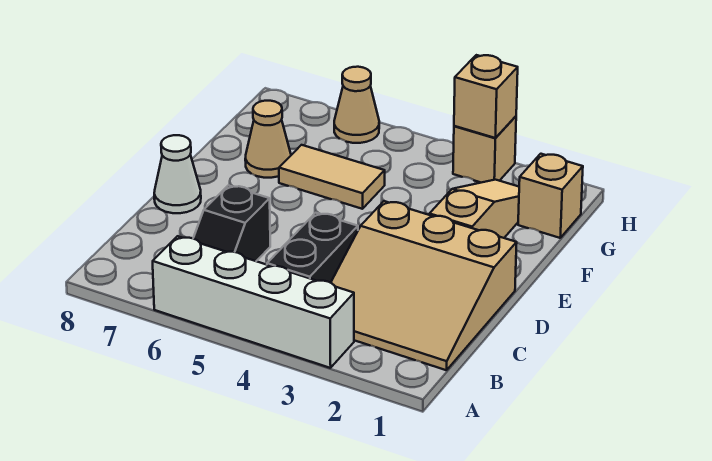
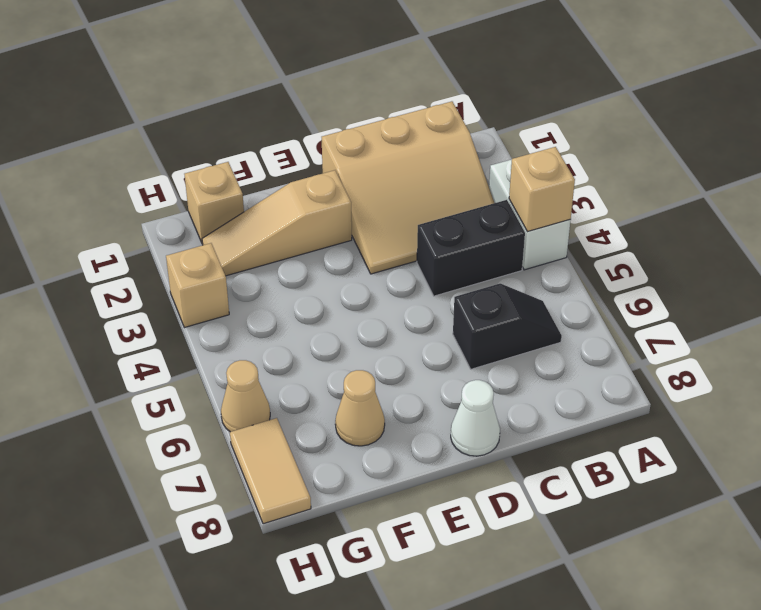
white 1x4 brick [153,236,354,368] -> white 1x2 brick [489,160,571,270]
tan 3x3 slope [331,201,517,370] -> tan 3x3 slope turned to [322,101,494,274]
tan 1x2 tile [279,145,385,209] -> tan 1x2 tile moved to [230,418,311,524]
tan 1x1 brick [454,55,518,138] -> tan 1x1 brick moved to [509,147,575,232]

